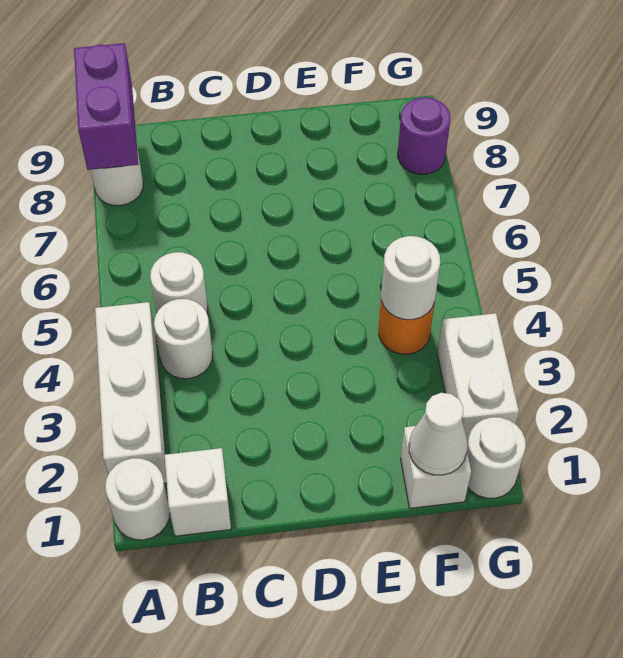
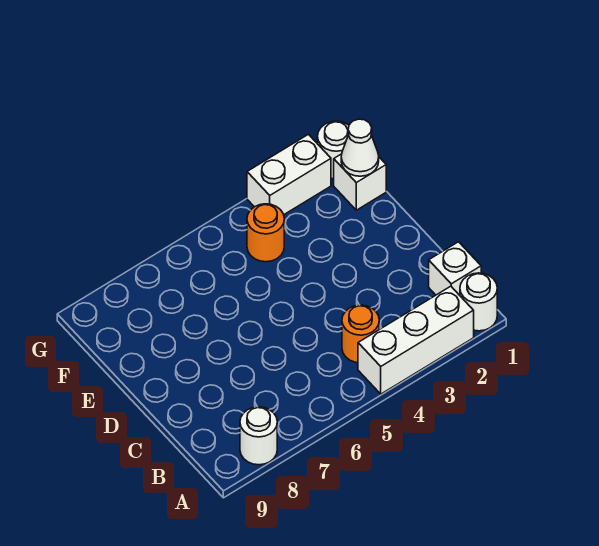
purple 1x2 brick [74,43,138,170] -> none
white 1x1 round brick [154,299,213,379] -> orange 1x1 round brick [342,305,379,363]
white 1x1 round brick [150,252,208,312] -> none
white 1x1 round brick [381,236,440,320] -> none
purple 1x1 round brick [398,97,450,174] -> none

